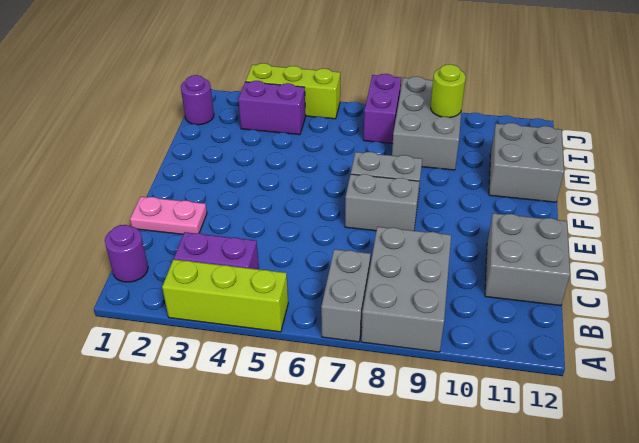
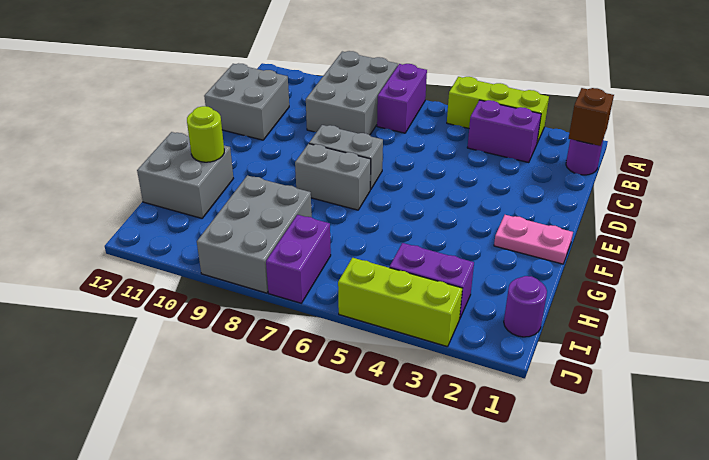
grey 1x2 brick [321,249,371,342] -> purple 1x2 brick [377,64,427,133]
none -> brown 1x1 brick [568,88,614,146]
pink 1x2 plate [130,197,207,234] -> pink 1x2 plate moved to [494,215,573,264]
lime 1x1 round brick [431,64,466,118] -> lime 1x1 round brick moved to [187,106,224,162]

